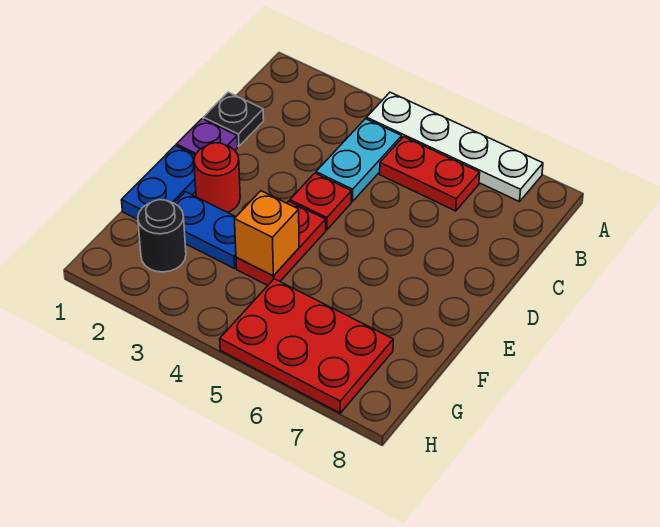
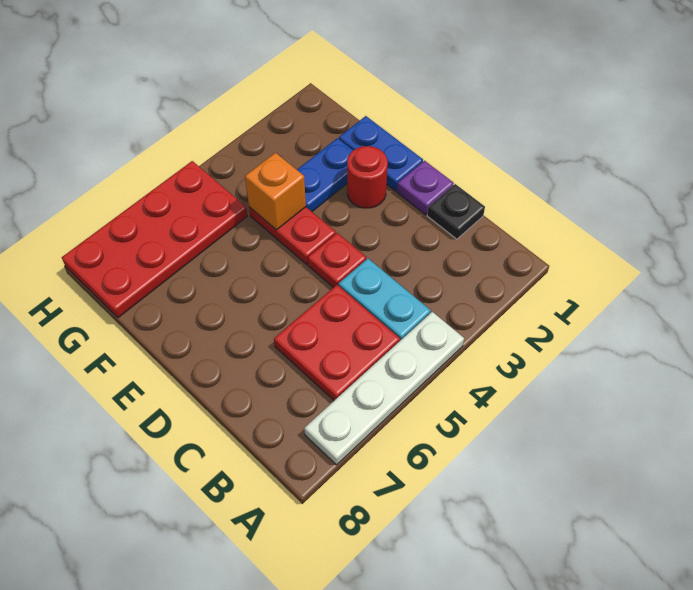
red 1x2 plate [380,137,480,211] -> red 2x2 plate [274,285,400,400]
black 1x1 round brick [138,200,186,272] -> none
red 2x3 plate [220,279,393,413] -> red 2x4 plate [62,161,247,318]

